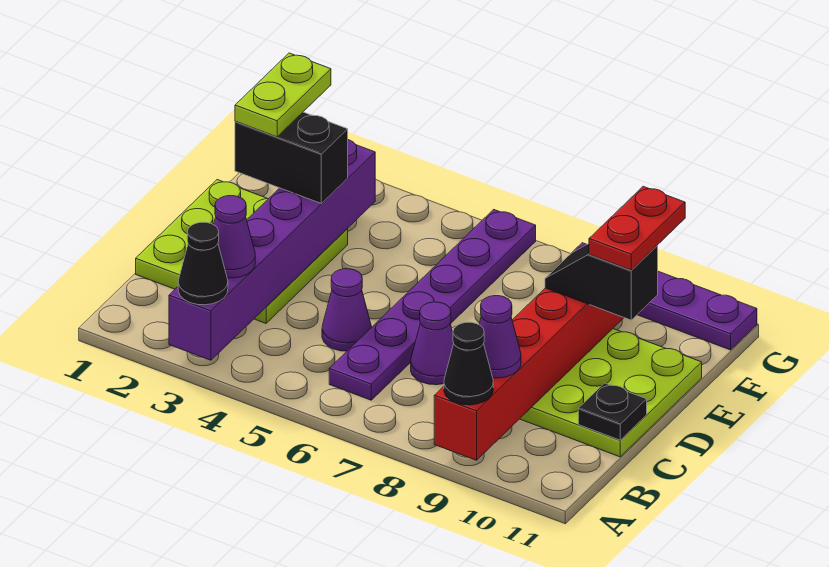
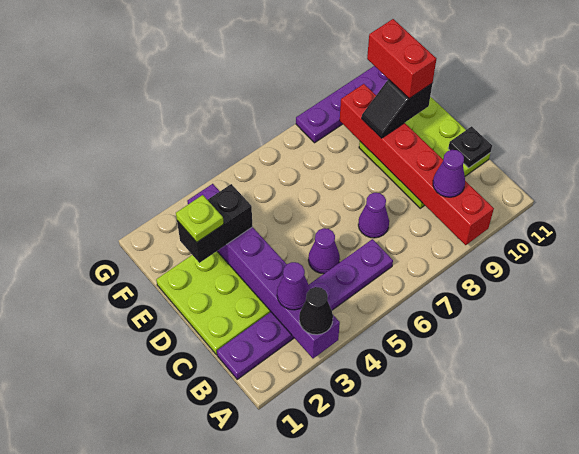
black 1x1 cone [444,322,493,405] -> none
purple 1x6 plate [329,209,536,400] -> purple 1x6 plate turned to [217,239,393,379]
lime 1x2 plate [235,53,331,137] -> lime 1x1 plate [176,195,224,242]
red 1x2 plate [589,186,685,270] -> red 1x2 brick [367,19,436,99]

